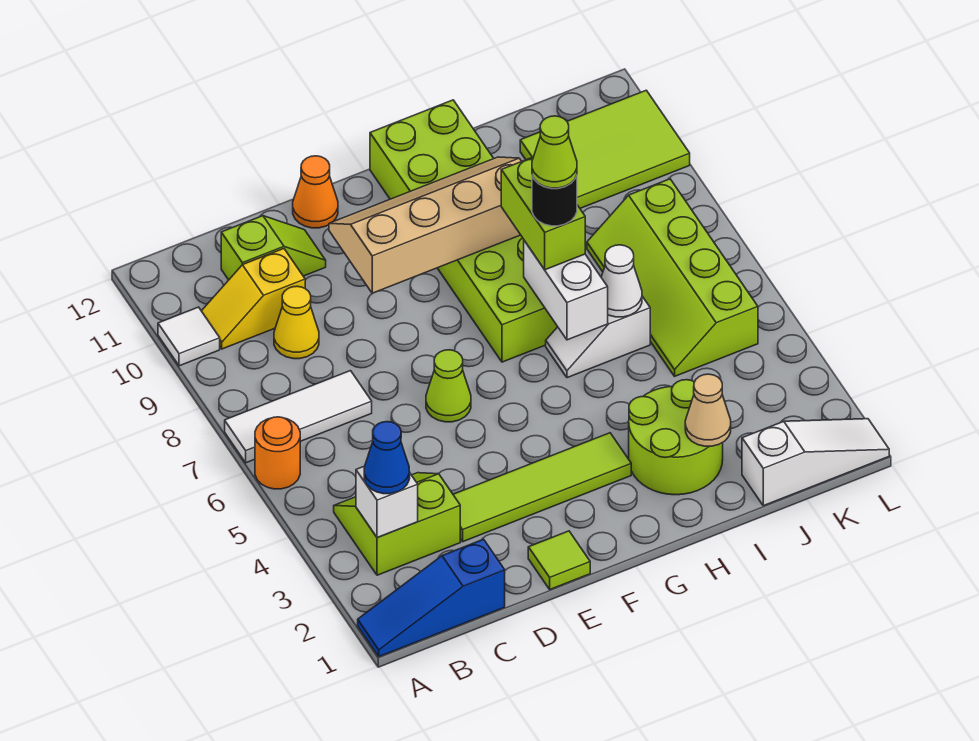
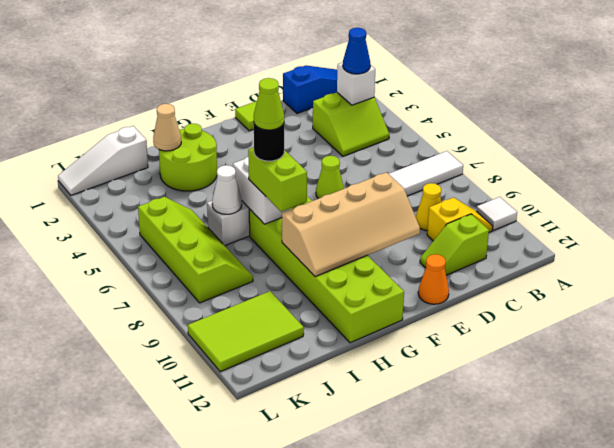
orange 1x1 round brick [255,417,300,489] -> none
lime 1x4 tile [453,433,631,542] -> none

